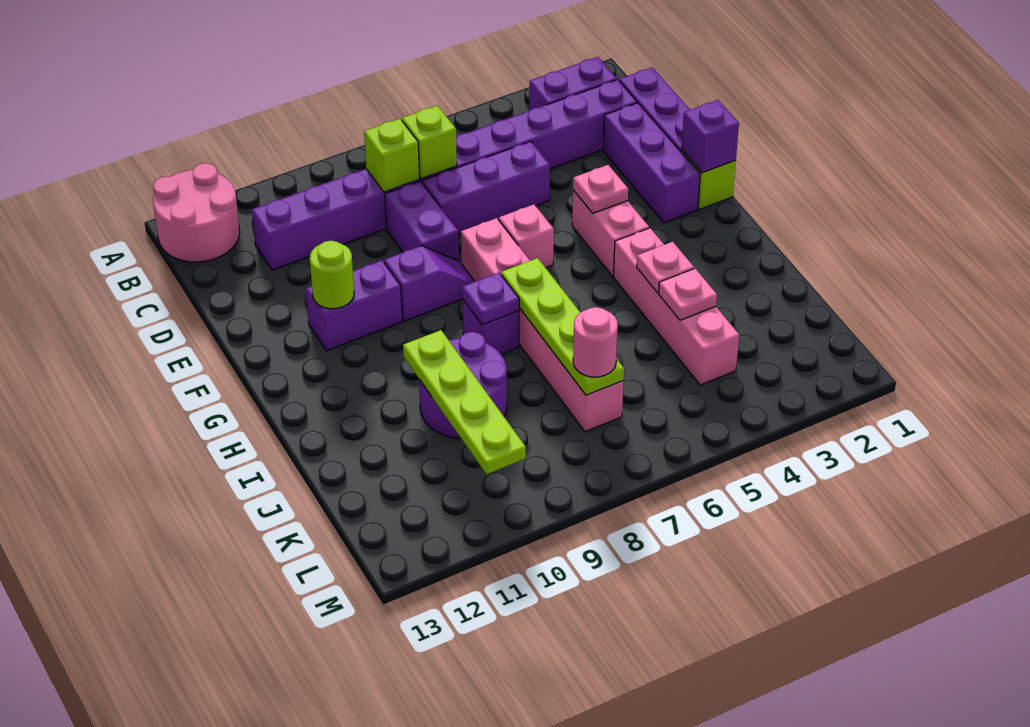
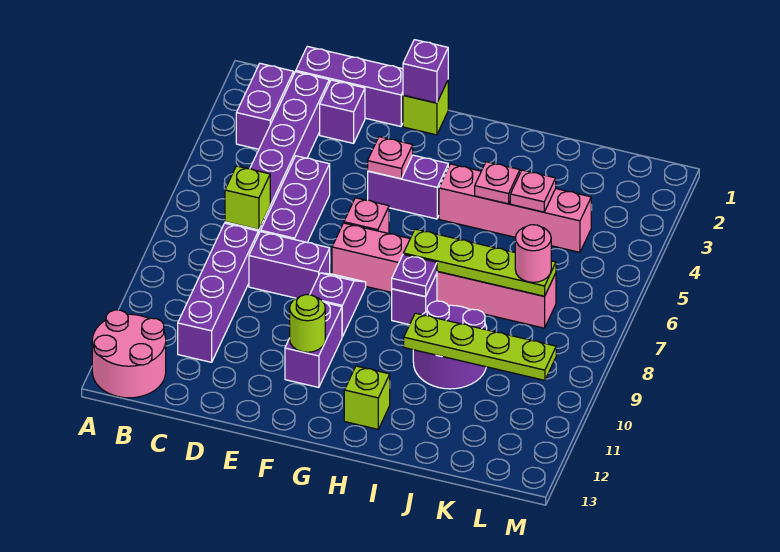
lime 1x1 brick [364,119,420,192] -> lime 1x1 brick moved to [344,366,390,429]
purple 1x3 brick [603,103,700,223] -> purple 1x1 brick [320,80,365,143]
pink 1x2 brick [572,190,649,276] -> purple 1x2 brick [368,155,448,219]

